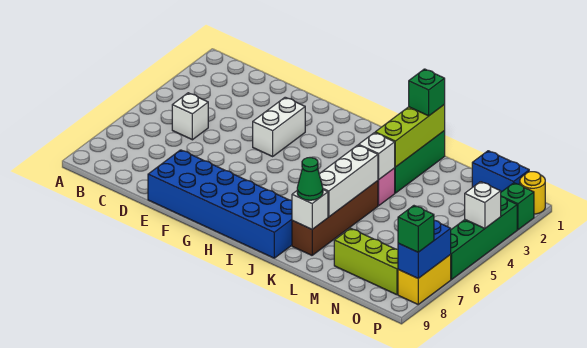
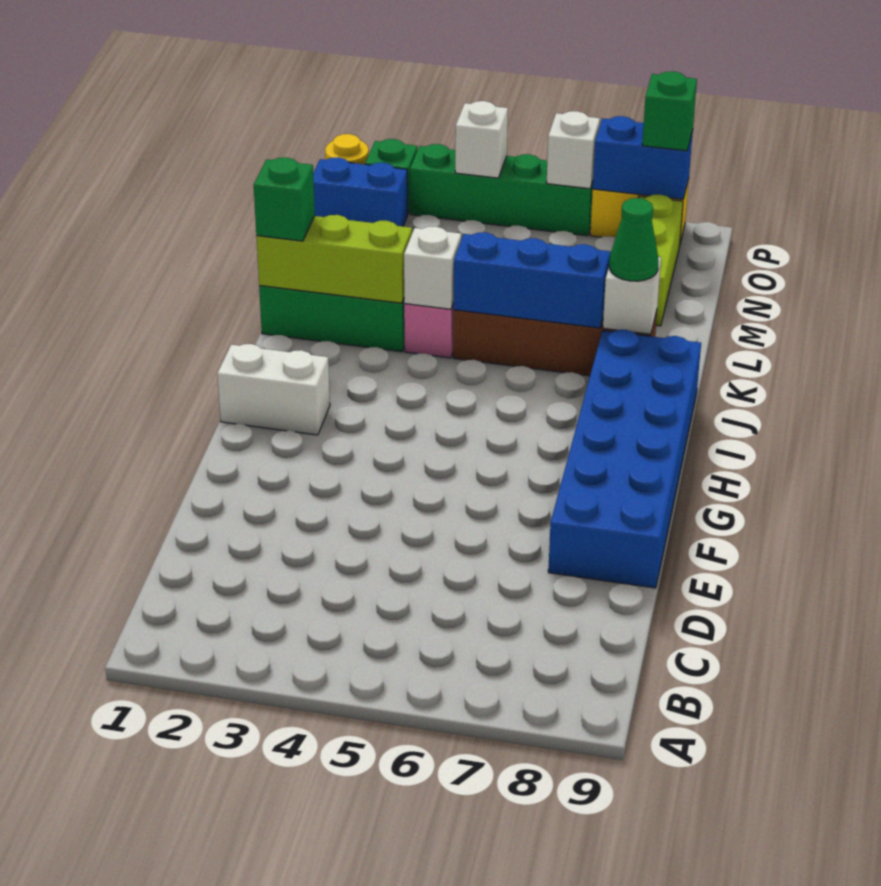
white 1x1 brick [172,93,208,140] -> white 1x1 brick moved to [547,111,600,189]
white 1x2 brick [253,97,305,156] -> white 1x2 brick moved to [217,344,330,435]
white 1x3 brick [319,145,378,217] -> blue 1x3 brick [453,232,611,328]
blue 1x2 brick [472,151,529,192] -> blue 1x2 brick turned to [313,157,408,226]

